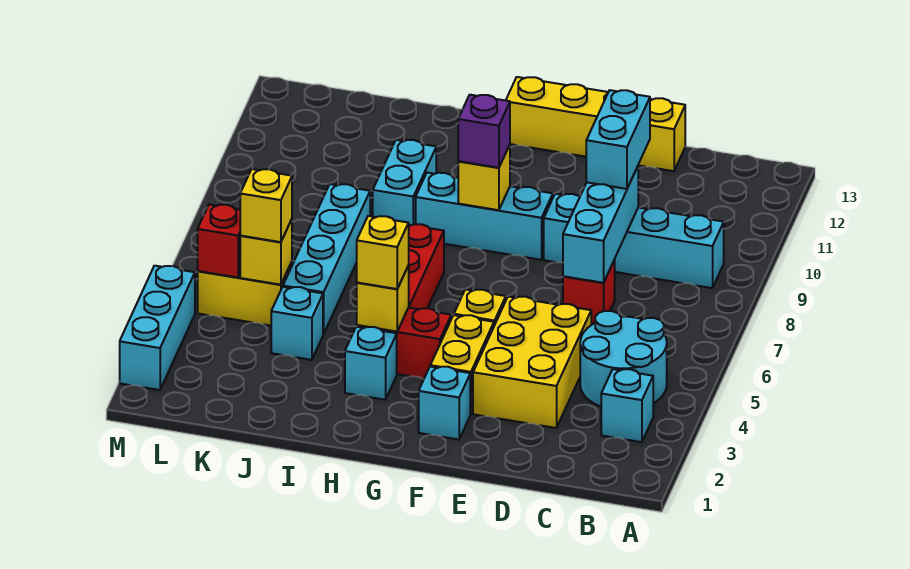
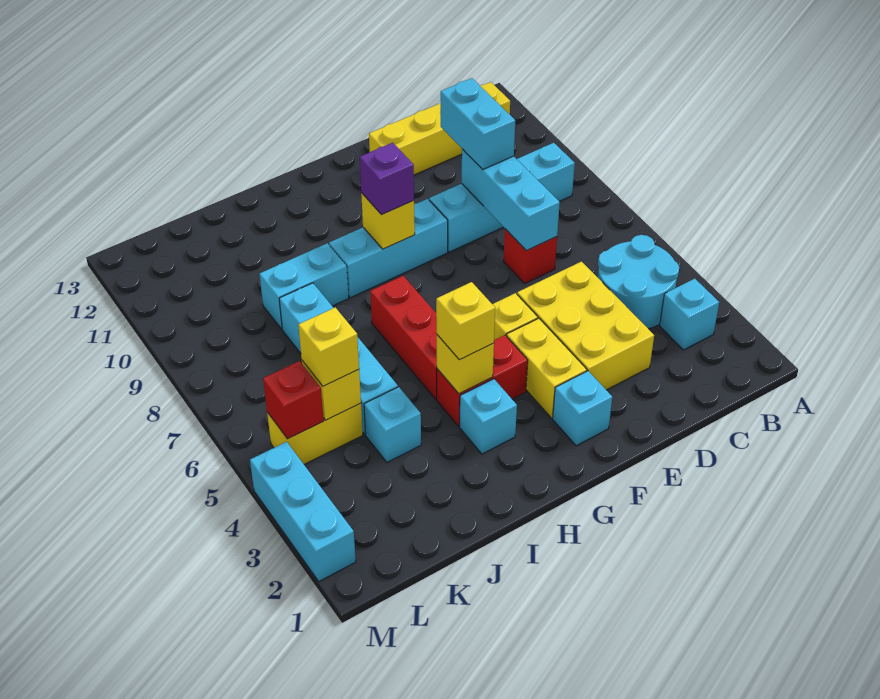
yellow 1x4 brick [506,77,685,171] -> yellow 1x4 brick moved to [369,82,510,175]
cyan 1x2 brick [373,140,436,225] -> cyan 1x2 brick turned to [260,243,349,329]

